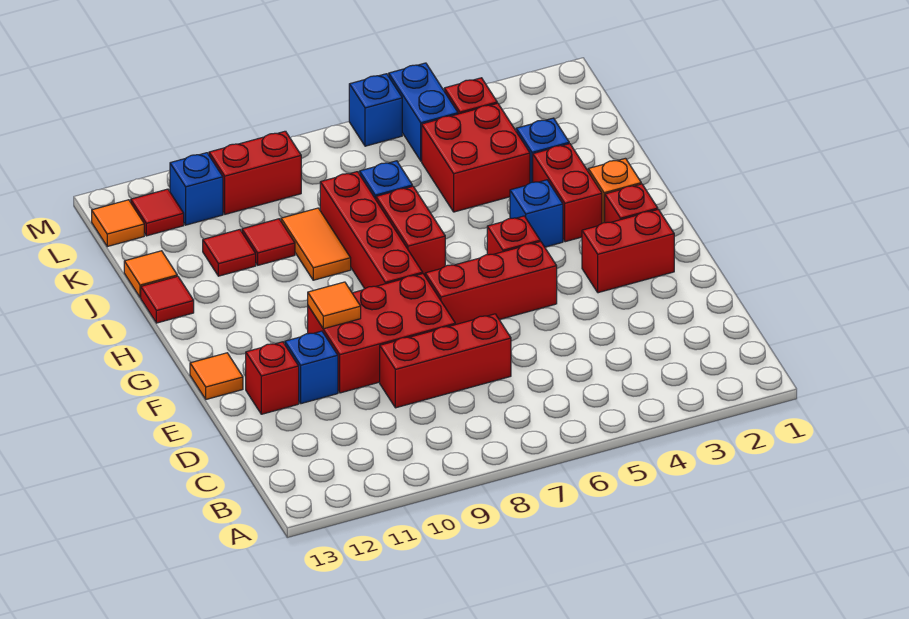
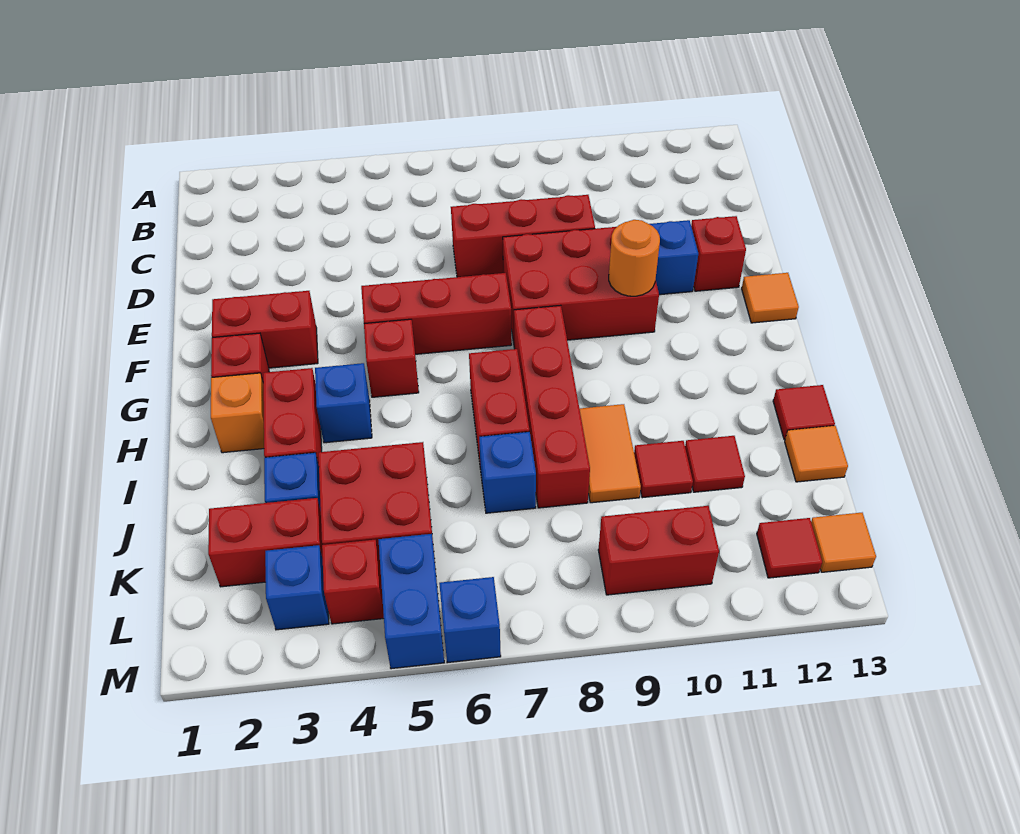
orange 1x1 tile [308,282,361,329] -> orange 1x1 round brick [609,220,660,296]
none -> red 1x2 brick [208,498,323,587]
blue 1x1 brick [170,153,223,225] -> blue 1x1 brick moved to [265,545,329,630]

